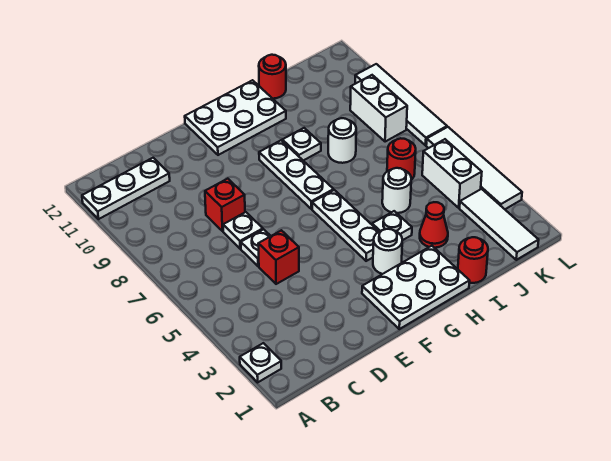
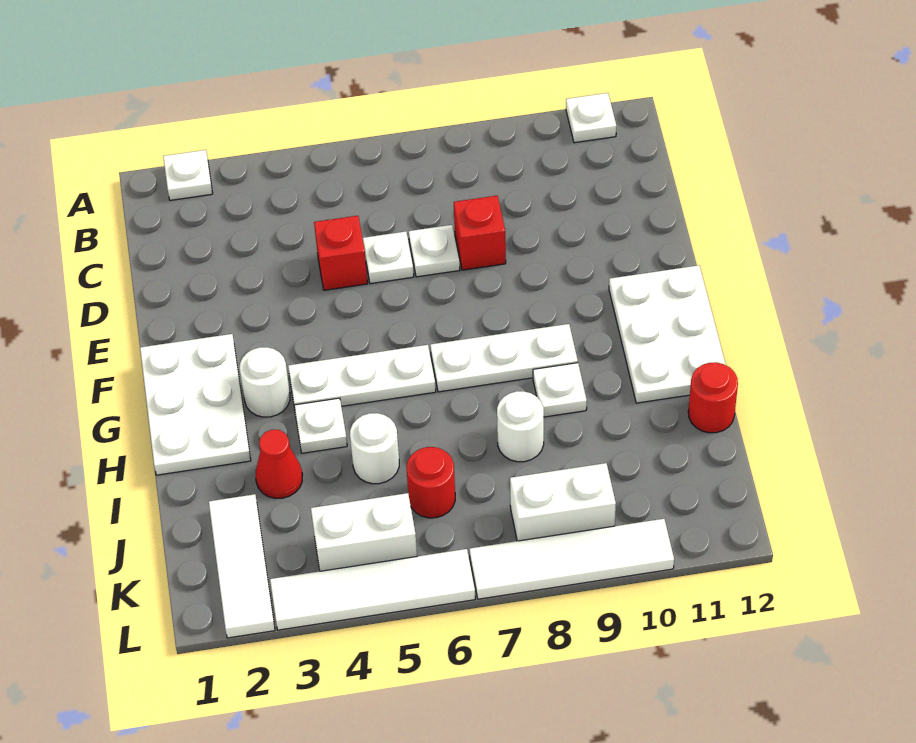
white 1x3 plate [82,158,170,219] -> white 1x1 plate [566,93,616,143]
red 1x1 round brick [458,237,488,283] -> none
white 1x3 tile [460,189,539,260] -> white 1x3 tile turned to [209,494,275,638]

